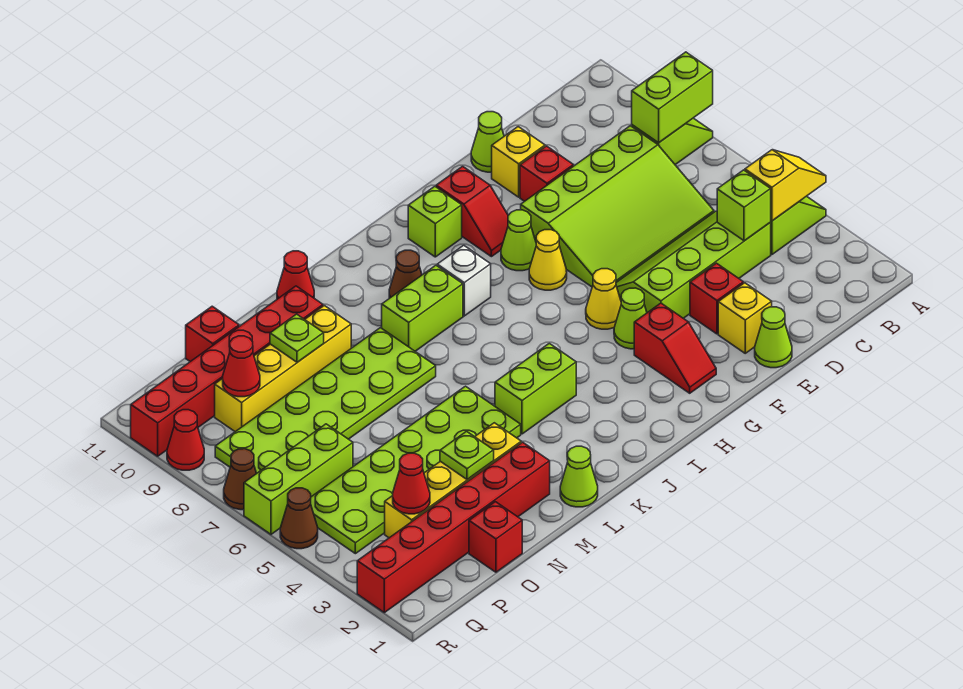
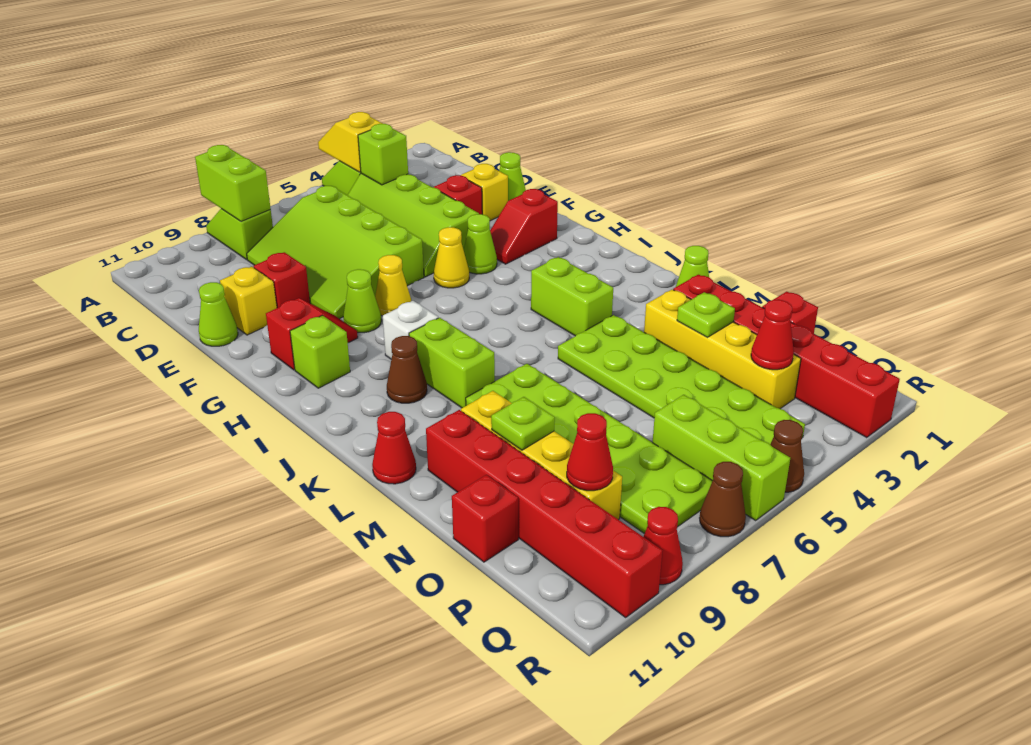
lime 3x4 slope [521,126,714,287] -> lime 3x4 slope turned to [247,186,424,319]
red 1x2 slope [634,303,716,393] -> red 1x2 slope turned to [490,189,558,264]

